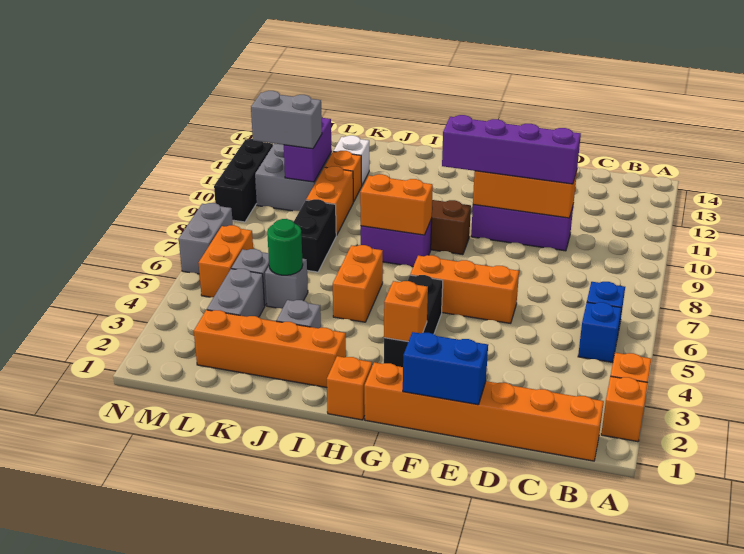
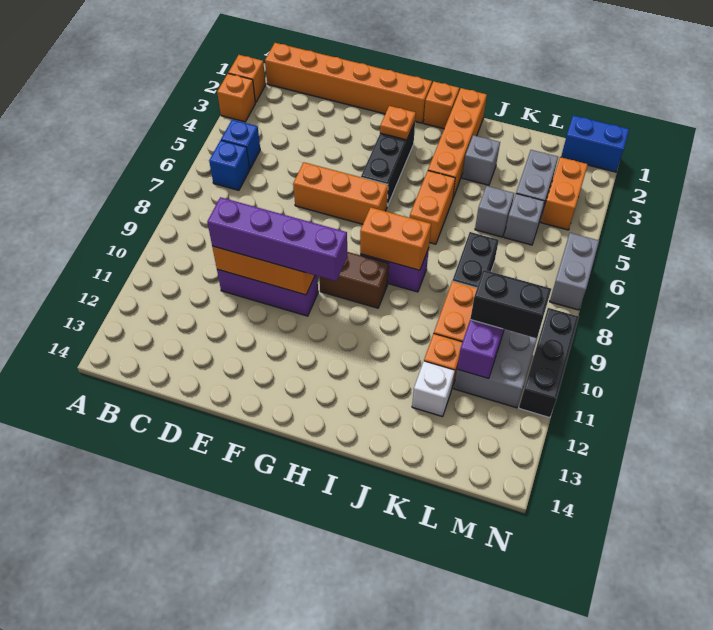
blue 1x2 brick [403,332,488,405] -> blue 1x2 brick moved to [561,115,629,172]
orange 1x1 brick [384,281,428,342] -> orange 1x1 plate [380,106,416,140]
orange 1x4 brick [194,310,346,387] -> orange 1x4 brick turned to [428,88,487,198]
green 1x1 round brick [267,219,303,275] -> none
grey 1x2 brick [251,91,322,149] -> black 1x2 brick [470,270,551,338]
orange 1x2 brick [199,225,253,297] -> orange 1x2 brick moved to [541,157,588,230]

